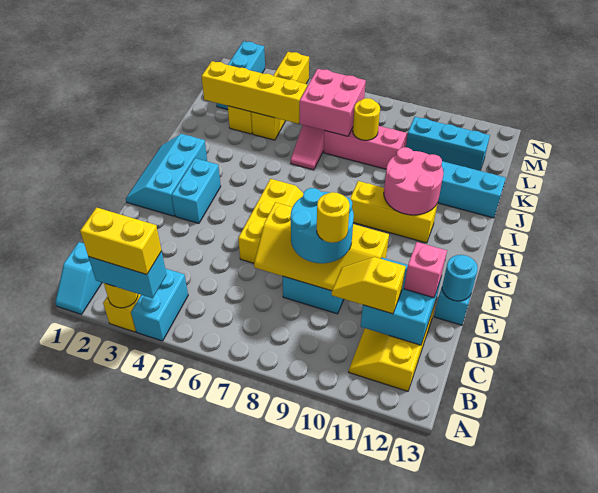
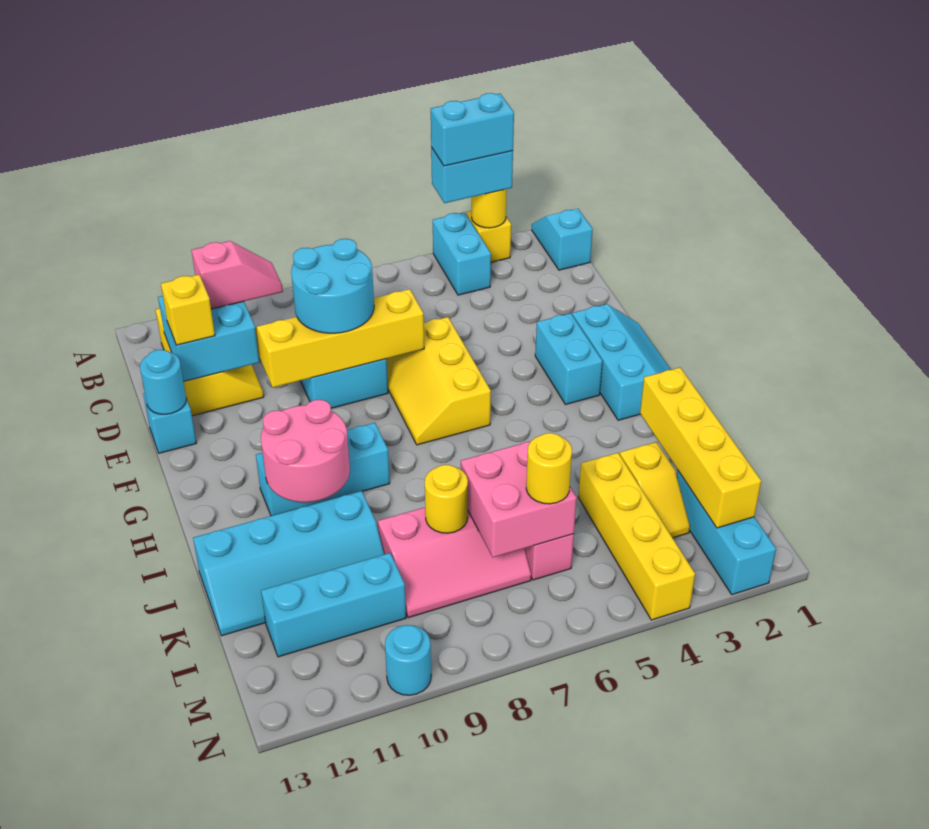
yellow 1x2 brick [80,208,162,275] -> cyan 1x2 brick [431,93,514,166]
yellow 1x2 slope [332,257,406,314] -> pink 1x2 slope [192,241,283,309]
yellow 1x1 round brick [317,192,350,243] -> yellow 1x1 round brick moved to [526,433,572,504]
pink 1x1 brick [404,242,447,298] -> yellow 1x1 brick [161,275,215,345]
yellow 1x3 brick [350,181,438,243] -> cyan 1x3 brick [256,423,390,516]
yellow 1x4 brick [202,61,307,124] -> yellow 1x4 brick turned to [640,368,761,528]
none -> cyan 1x1 round brick [385,625,431,695]

